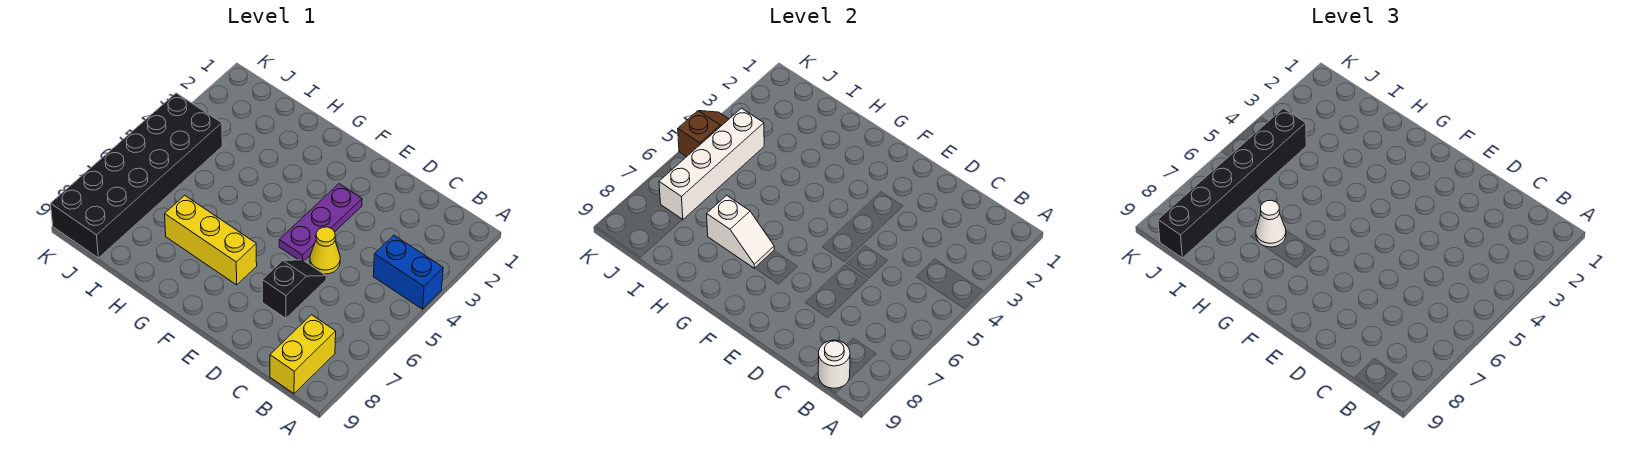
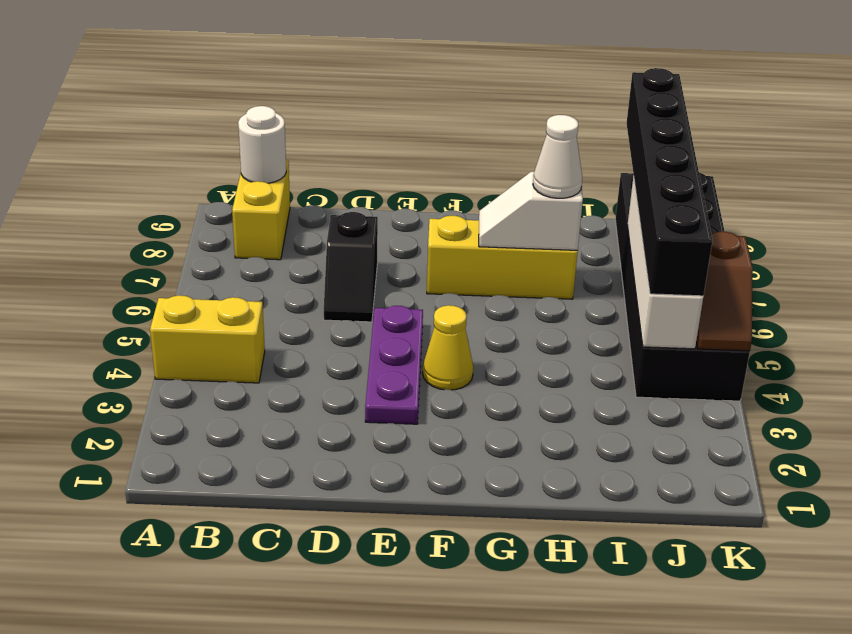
blue 1x2 brick [373,235,443,309] -> yellow 1x2 brick [150,295,265,383]
yellow 1x1 cone [310,227,340,274] -> yellow 1x1 cone moved to [423,305,473,390]

